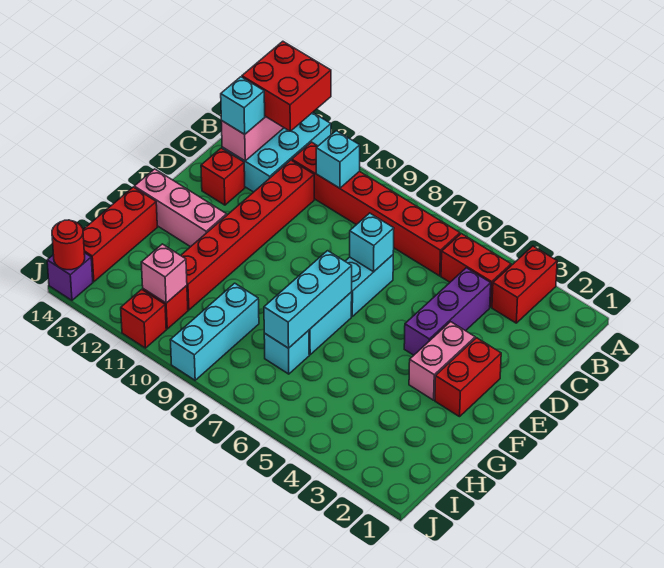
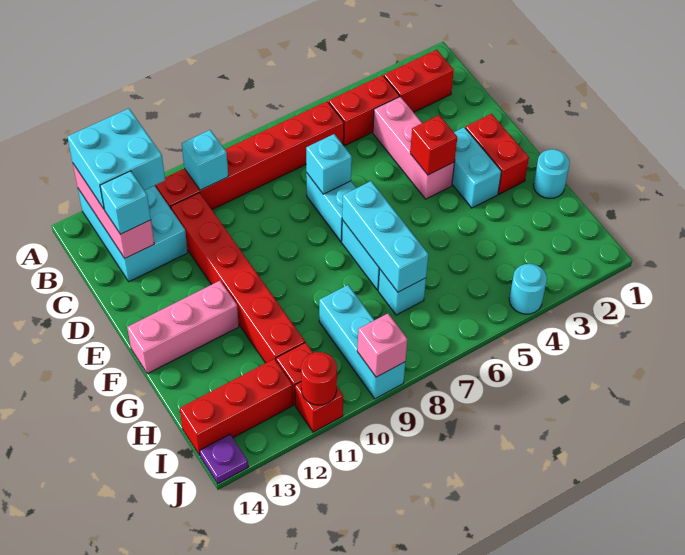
red 1x2 brick [492,246,557,323] -> red 1x2 brick turned to [384,50,454,112]
red 2x2 brick [242,41,331,131] -> cyan 2x2 brick [67,109,165,209]
purple 1x3 brick [404,268,491,355] -> pink 1x3 brick [373,97,454,199]
red 1x1 brick [201,148,245,205] -> red 1x1 brick moved to [410,115,457,175]
pink 1x2 brick [409,322,475,400] -> cyan 1x2 brick [452,127,501,208]
none -> cyan 1x1 round brick [533,149,570,198]
red 1x3 brick [83,187,157,282] -> red 1x3 brick turned to [180,359,293,456]
pink 1x1 brick [141,244,187,303] -> pink 1x1 brick moved to [357,314,407,377]
none -> cyan 1x1 round brick [509,264,547,314]
purple 1x1 brick [47,253,93,300] -> purple 1x1 plate [200,434,248,484]
red 1x1 round brick [52,220,85,270] -> red 1x1 round brick moved to [301,352,337,405]

